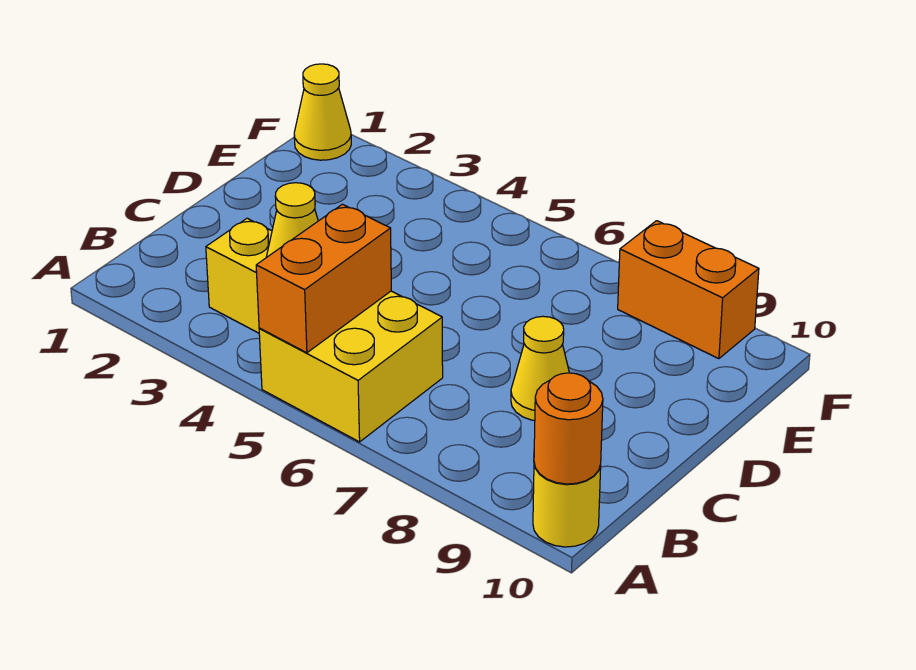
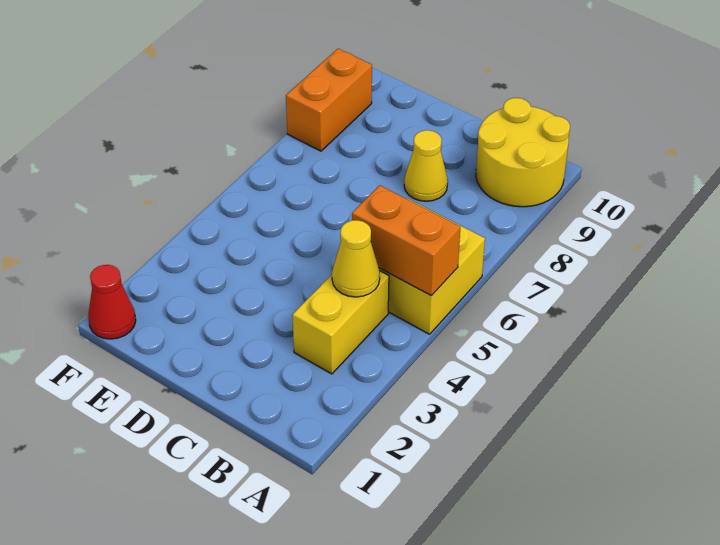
yellow 1x1 round brick [533,463,601,547] -> yellow 2x2 round brick [476,98,570,207]
orange 1x1 round brick [534,373,603,484] -> none
yellow 1x1 cone [294,64,351,160] -> red 1x1 cone [88,265,136,339]

